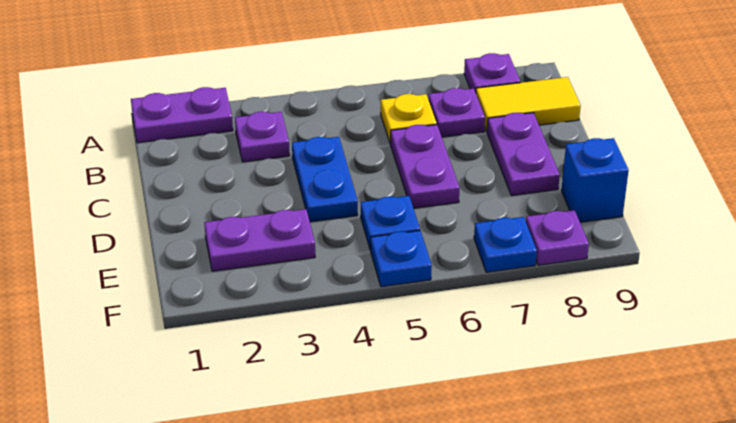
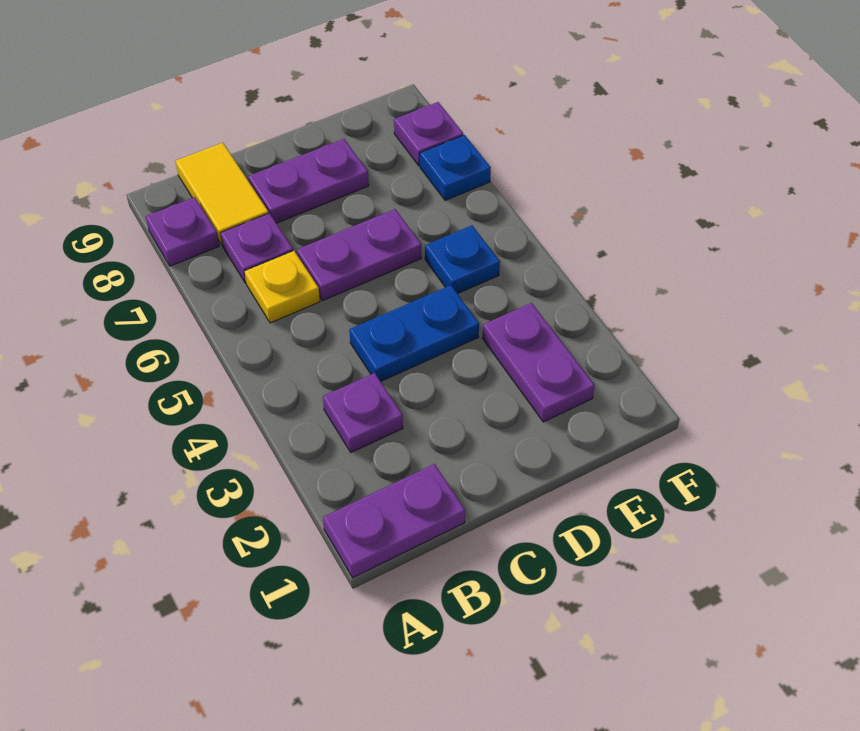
purple 1x2 plate [131,87,233,143] -> purple 1x2 plate turned to [323,464,465,578]
blue 1x1 brick [561,138,629,222] -> none
blue 1x1 plate [371,231,432,287] -> none

